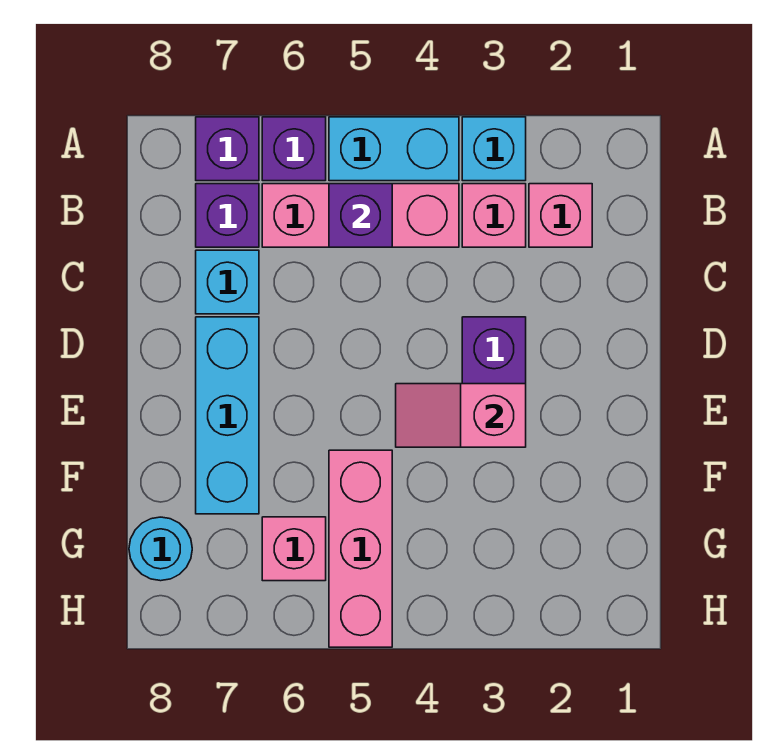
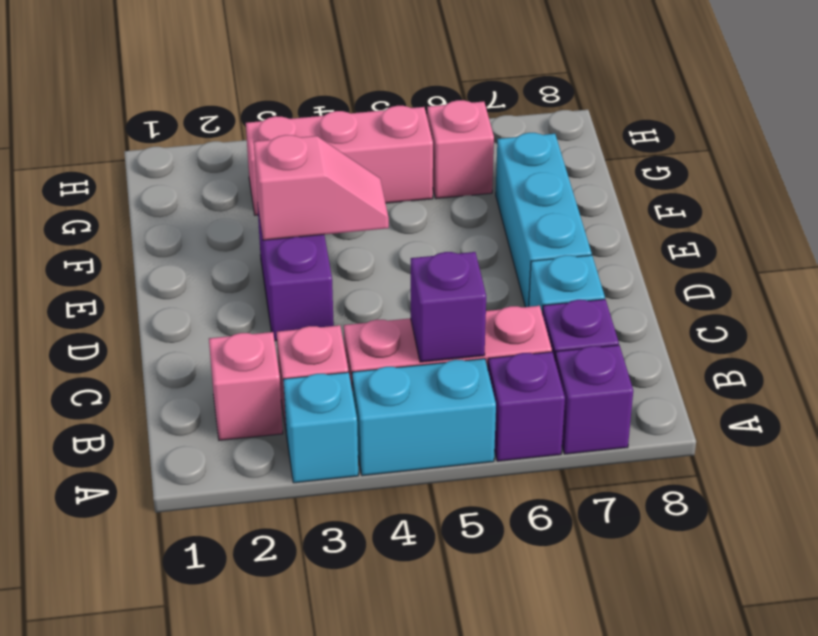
pink 1x3 brick [329,450,392,647] -> pink 1x3 brick turned to [246,106,433,215]
cyan 1x1 round brick [129,517,192,581] -> none

